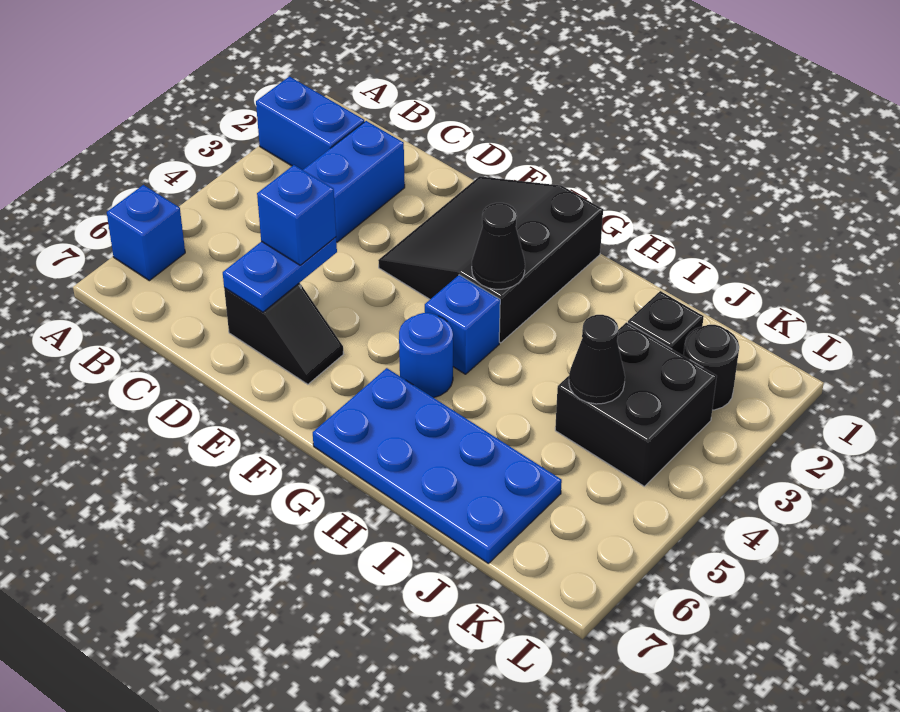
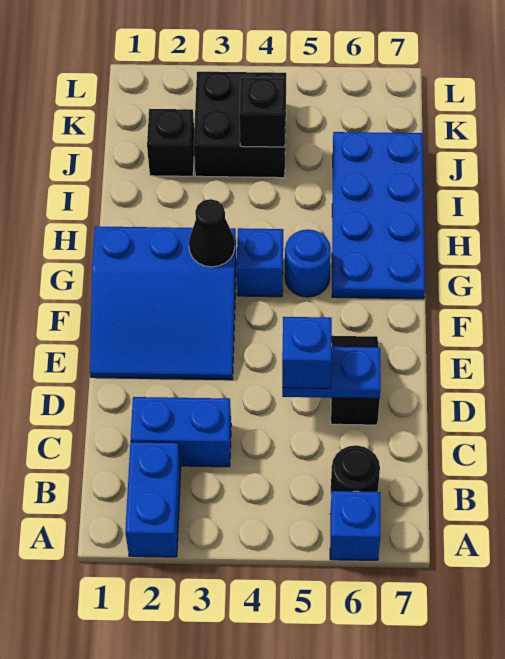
black 3x3 slope [378,176,603,343] -> blue 3x3 slope [90,226,236,380]
black 1x1 cone [569,315,625,404] -> black 1x1 brick [239,78,286,147]
black 1x1 round brick [683,325,739,410] -> black 1x1 round brick moved to [331,445,380,493]

